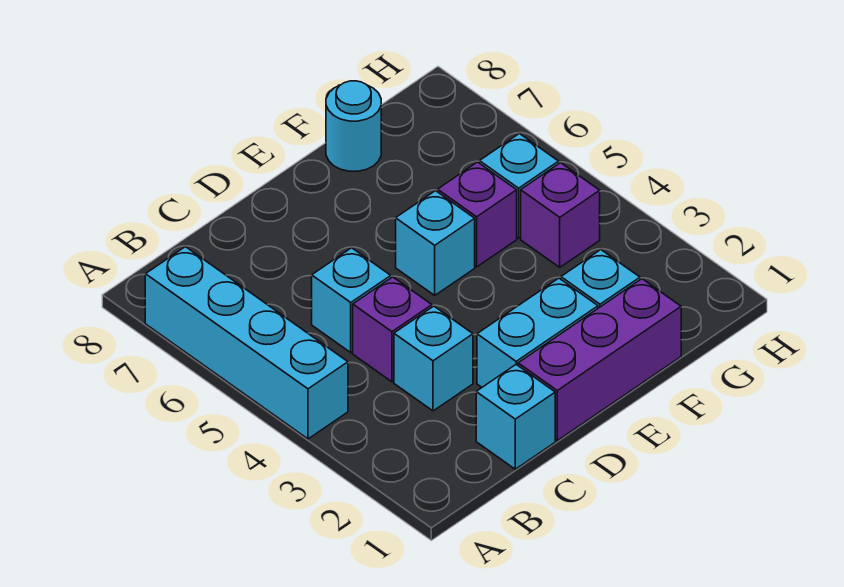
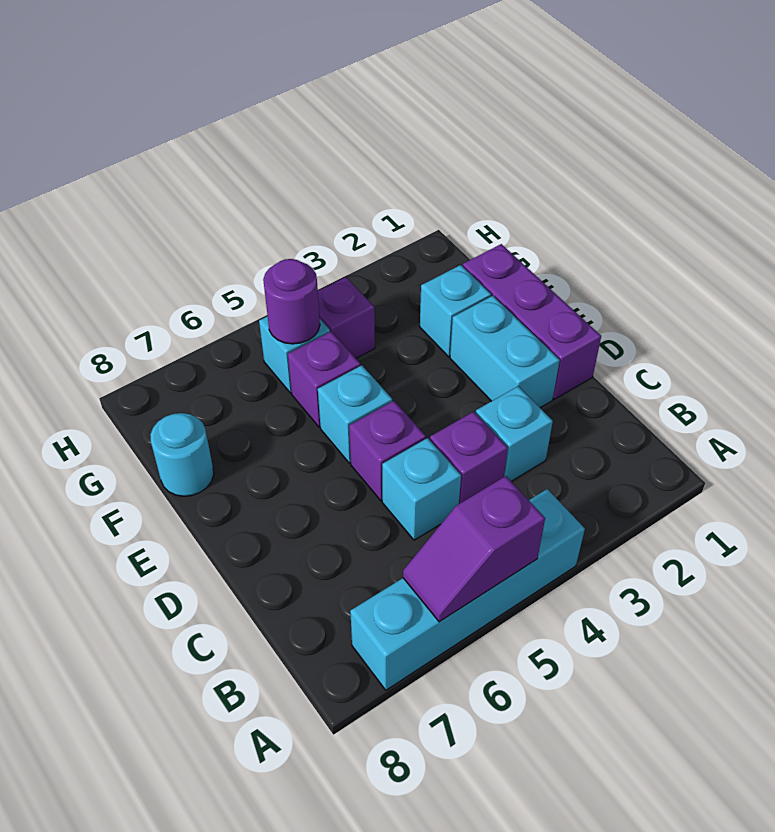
none -> purple 1x2 slope [403,476,545,622]
cyan 1x1 brick [476,365,555,469] -> none
none -> purple 1x1 brick [349,401,426,501]
none -> purple 1x1 round brick [263,259,320,344]

